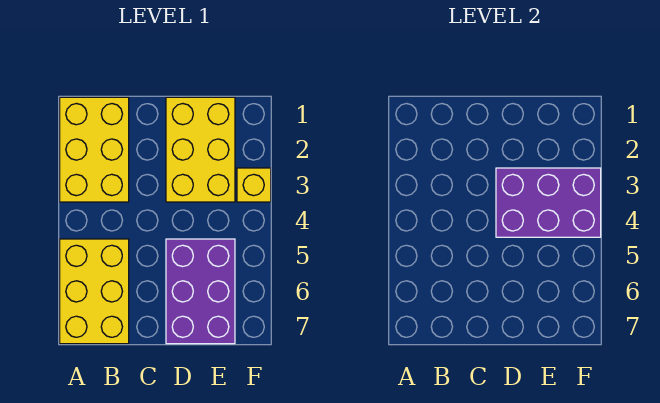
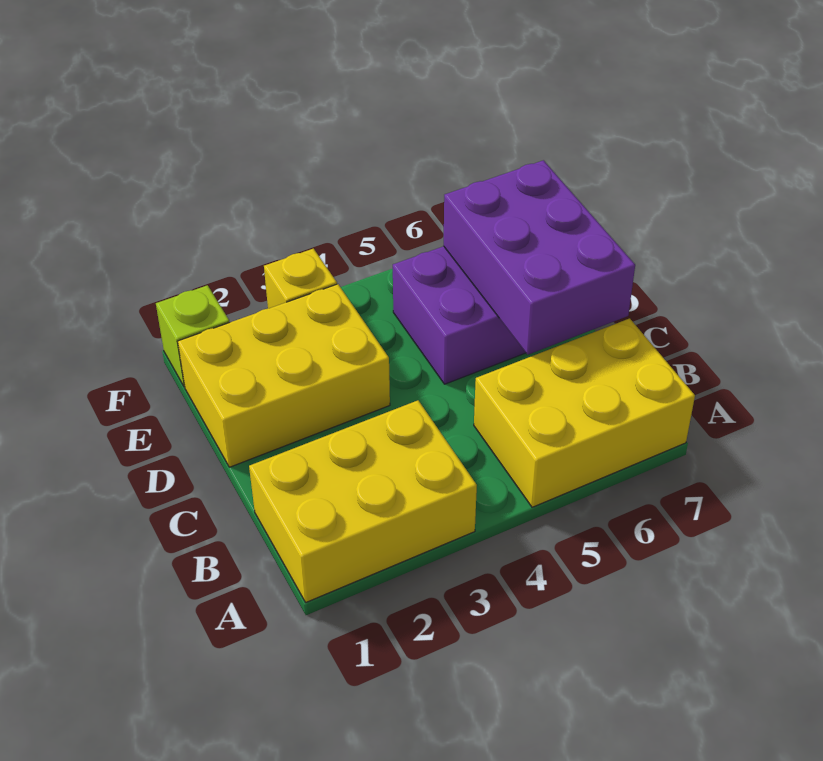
purple 2x3 brick [496,168,601,237] -> purple 2x3 brick moved to [443,160,635,355]
none -> lime 1x1 brick [156,285,230,387]

